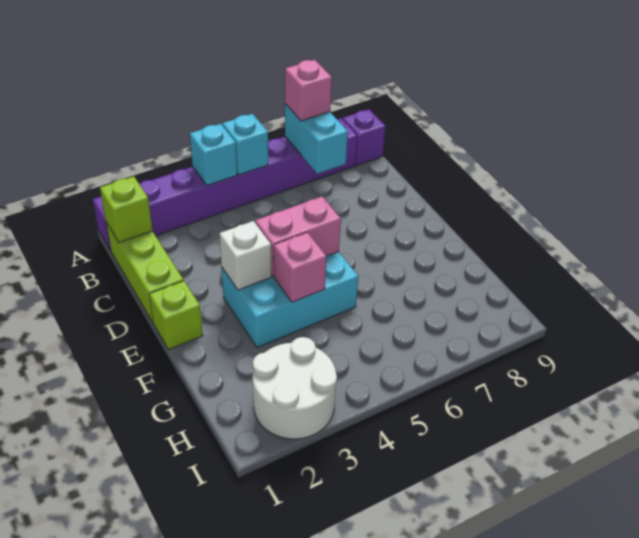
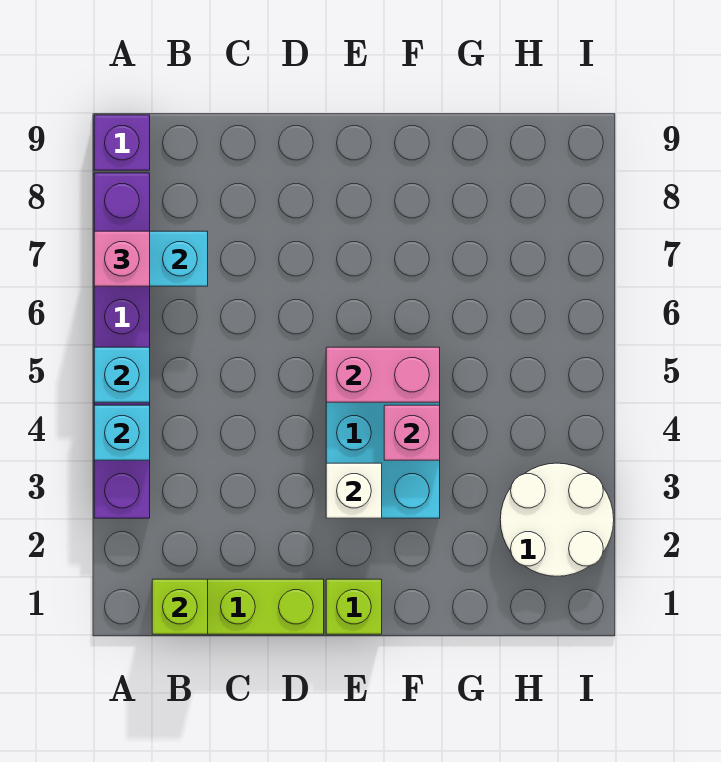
purple 1x8 brick [93,118,357,251] -> purple 1x6 brick [94,173,150,518]
pink 1x2 brick [255,197,341,277] -> pink 1x2 brick turned to [326,347,440,402]

